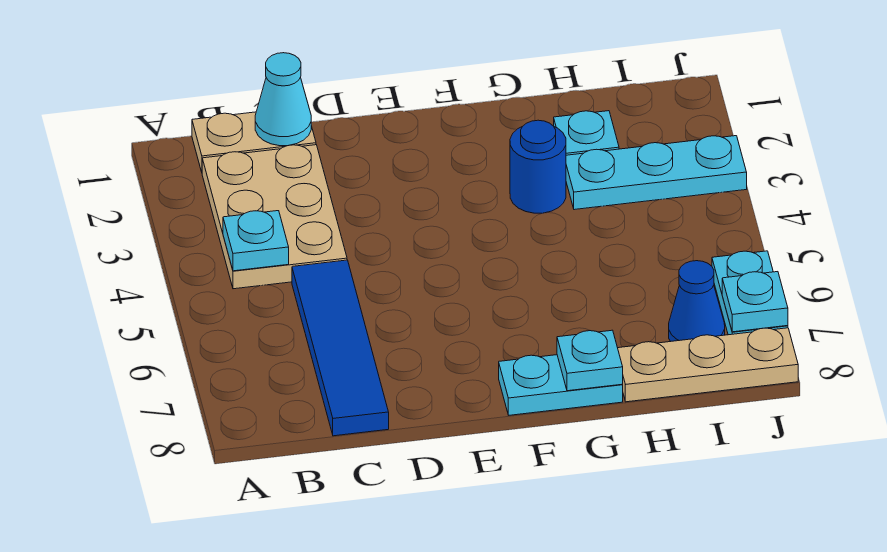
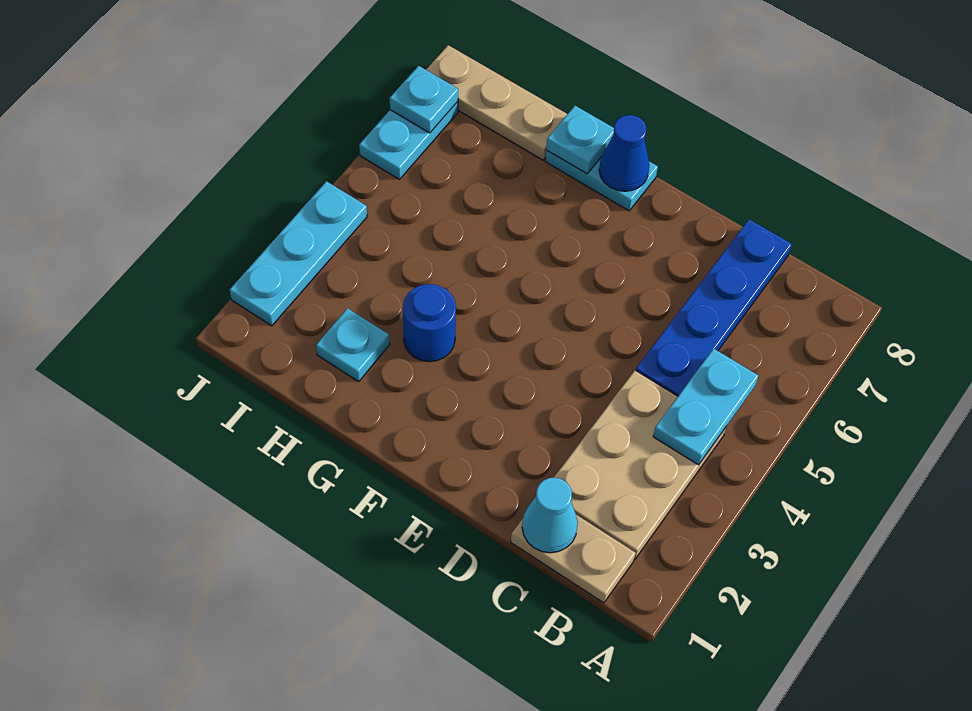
cyan 1x1 plate [223,211,289,271] -> cyan 1x2 plate [653,349,758,465]
blue 1x4 tile [292,260,389,436] -> blue 1x4 plate [636,219,792,396]
cyan 1x3 plate [566,136,747,210] -> cyan 1x3 plate turned to [230,181,367,326]
blue 1x1 cone [669,261,725,342] -> blue 1x1 cone moved to [599,115,650,191]

